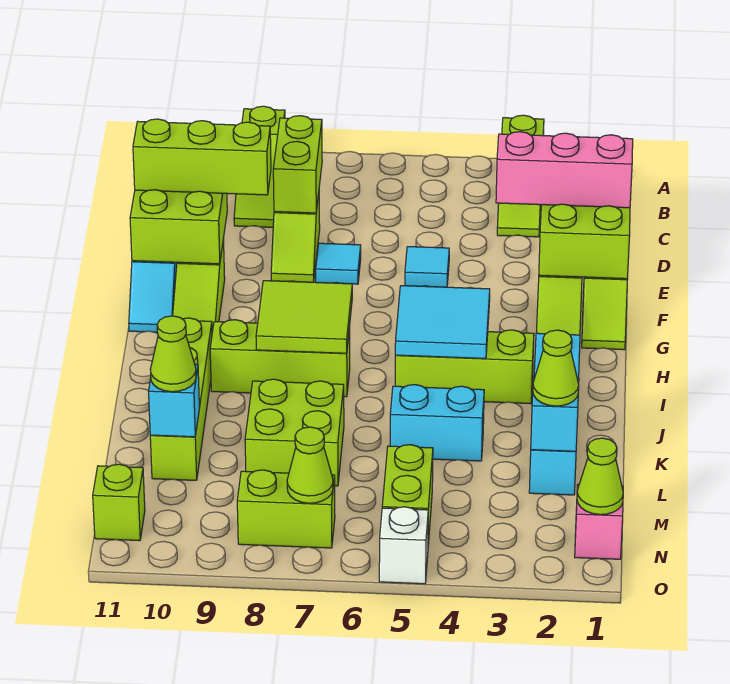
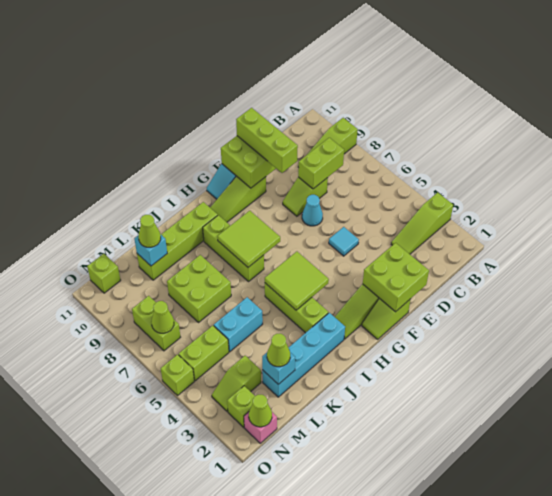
pink 1x3 brick [496,132,633,208] -> none
cyan 1x1 tile [316,243,361,284] -> cyan 1x1 cone [302,195,323,226]
cyan 2x2 tile [395,286,490,359] -> lime 2x2 tile [265,252,329,310]
cyan 1x2 brick [390,385,484,461] -> cyan 1x2 brick turned to [214,297,263,352]
none -> lime 1x2 slope [212,356,261,411]
none -> lime 1x1 brick [227,386,255,427]
white 1x1 brick [379,507,428,584] -> lime 1x1 brick [161,354,194,395]

